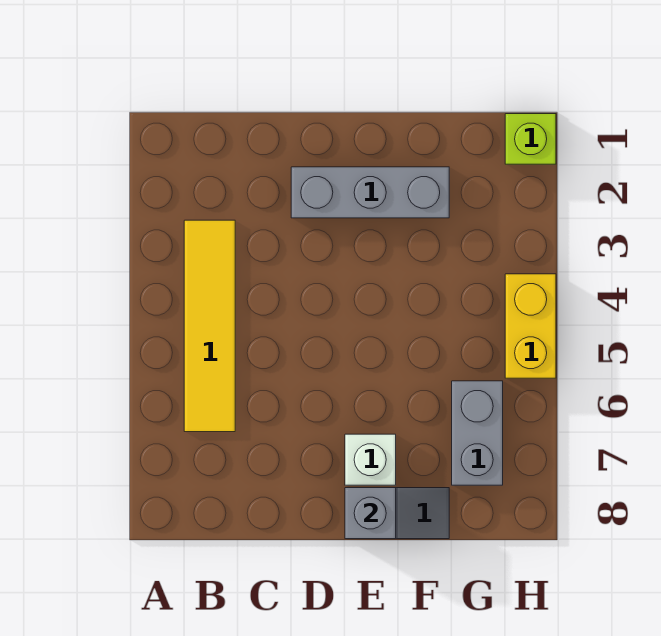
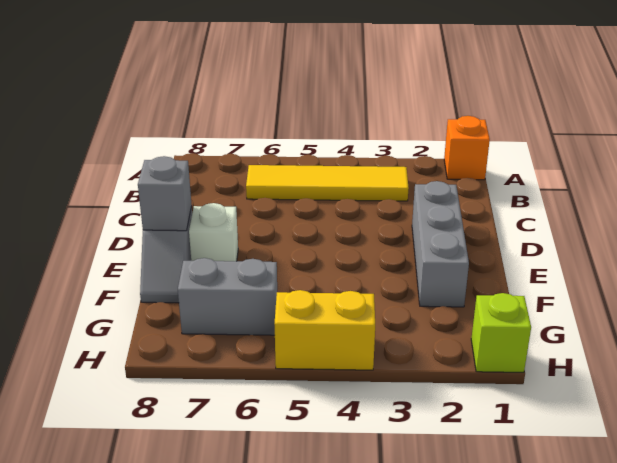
none -> orange 1x1 brick [444,116,490,180]

